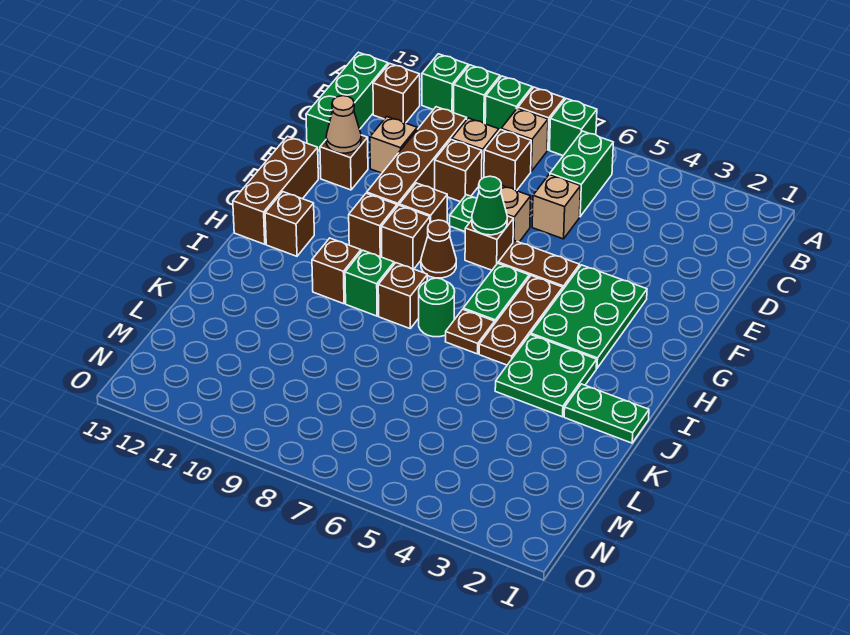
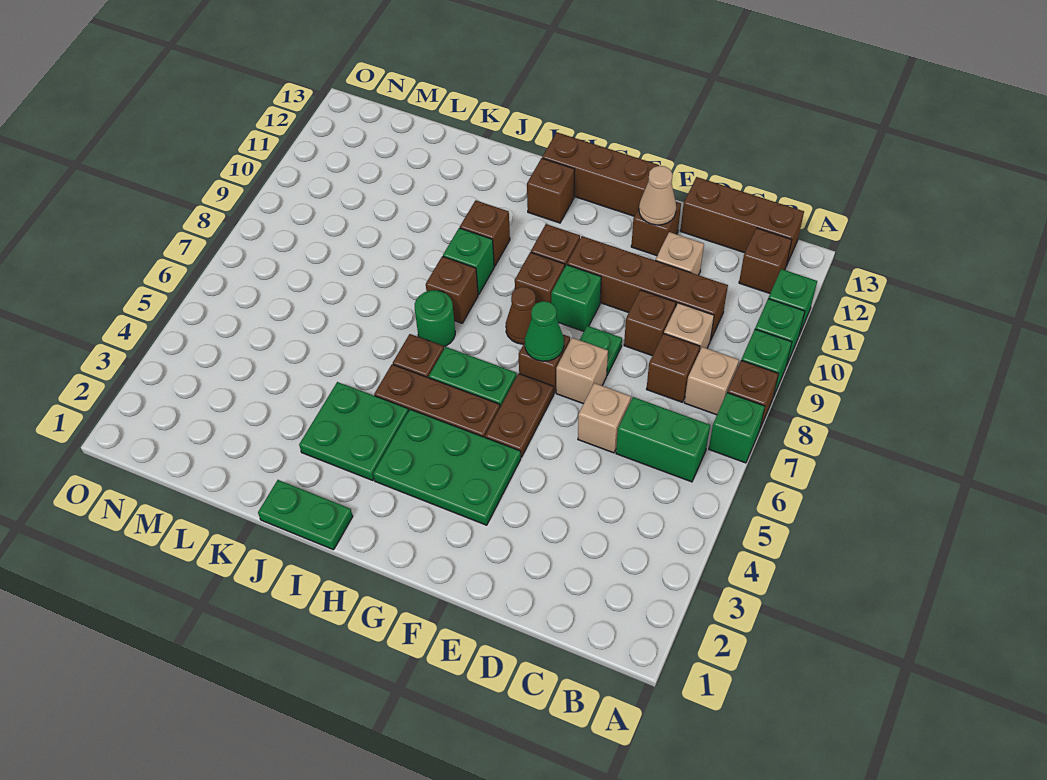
green 1x3 brick [306,52,388,151] -> brown 1x3 brick [680,177,804,266]
brown 1x1 brick [399,183,447,223] -> green 1x1 brick [551,265,601,331]
green 1x2 plate [564,384,649,443] -> green 1x2 plate turned to [258,480,353,550]

